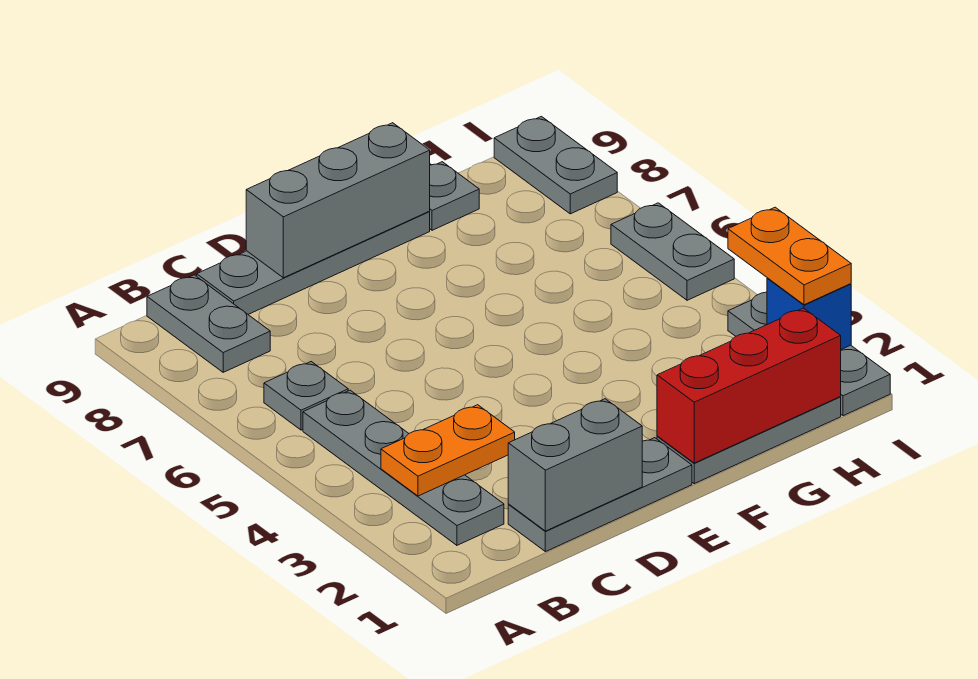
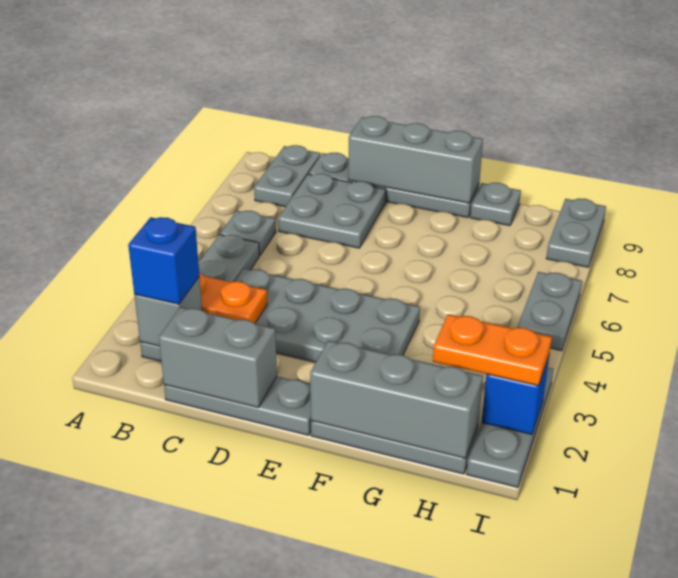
none -> grey 1x1 brick [134,277,202,346]
none -> blue 1x1 brick [128,217,199,304]
none -> grey 2x4 plate [235,269,420,362]
none -> grey 2x2 plate [278,174,386,248]
red 1x3 brick [657,308,841,463] -> grey 1x3 brick [310,340,483,458]
orange 1x2 plate [728,207,851,305] -> orange 1x2 plate turned to [433,314,552,386]

